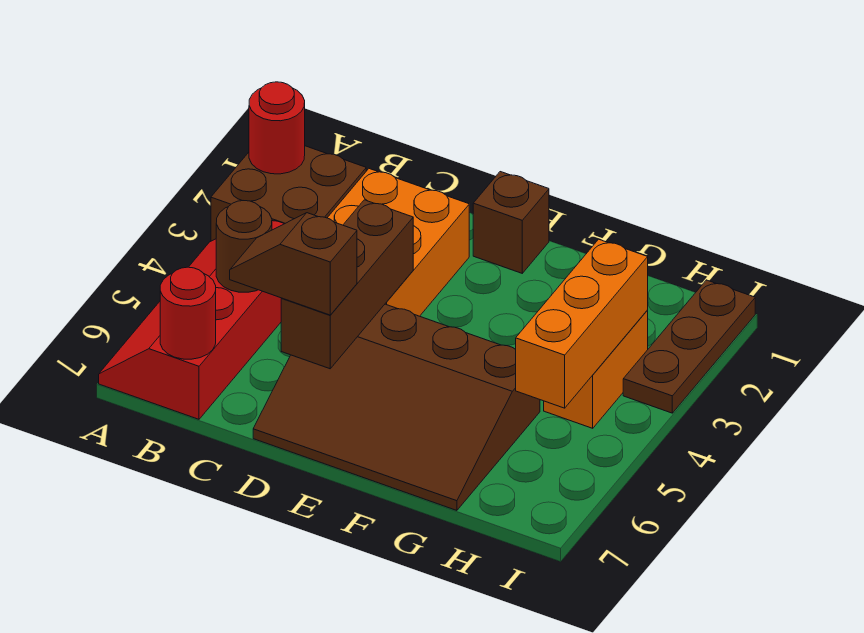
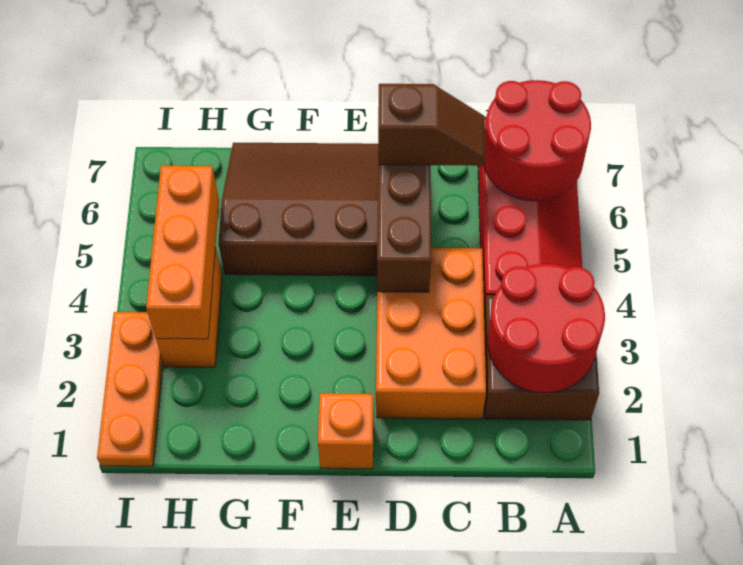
red 1x1 round brick [249,82,305,174] -> red 2x2 round brick [488,264,605,393]
brown 1x1 round brick [216,201,272,292] -> none
red 1x1 round brick [160,267,216,359] -> red 2x2 round brick [484,80,591,201]
brown 1x1 brick [473,172,549,273] -> orange 1x1 brick [318,393,374,469]
brown 1x3 plate [623,280,755,413] -> orange 1x3 plate [97,312,163,466]

